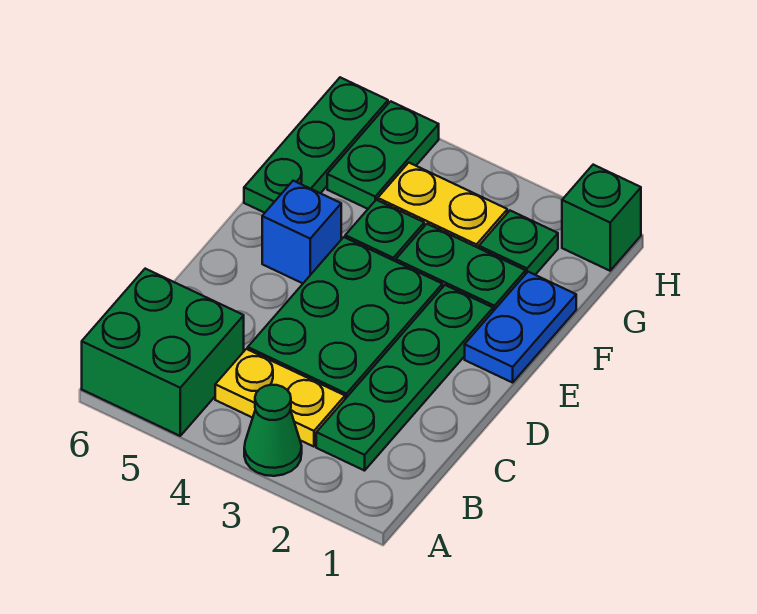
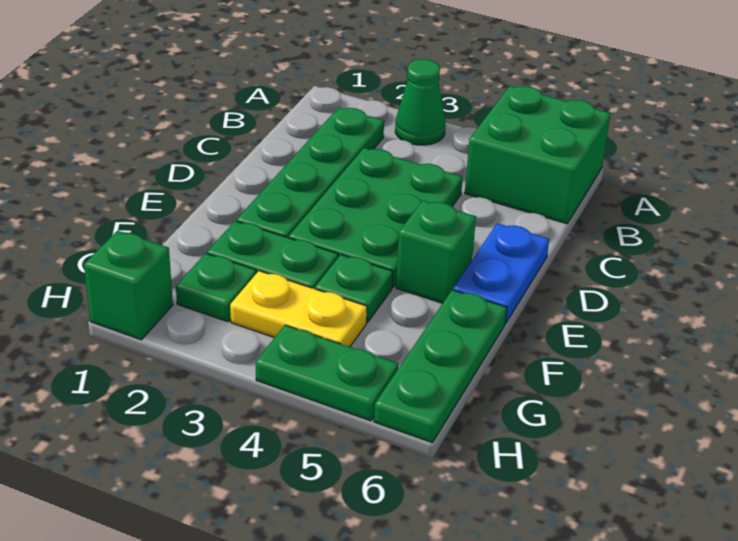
yellow 1x2 plate [215,349,345,447] -> none
blue 1x2 plate [465,272,576,383] -> blue 1x2 plate moved to [453,223,549,324]
blue 1x1 brick [262,181,341,283] -> green 1x1 brick [396,200,476,303]
green 1x2 plate [327,101,439,209] -> green 1x2 plate turned to [256,325,398,421]

